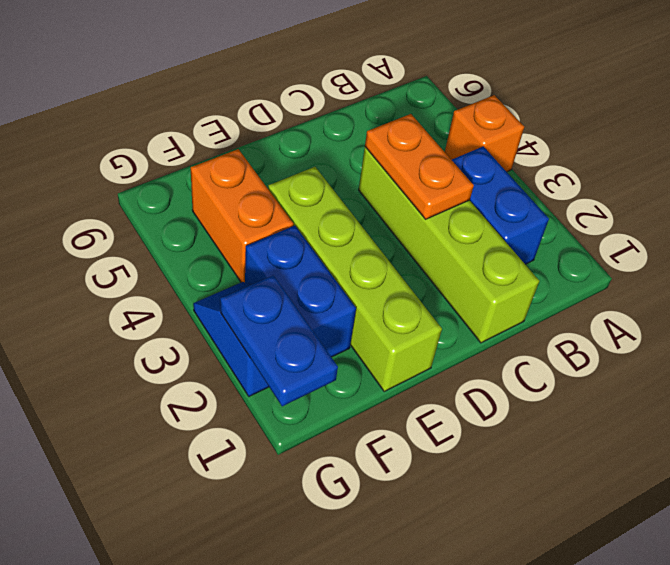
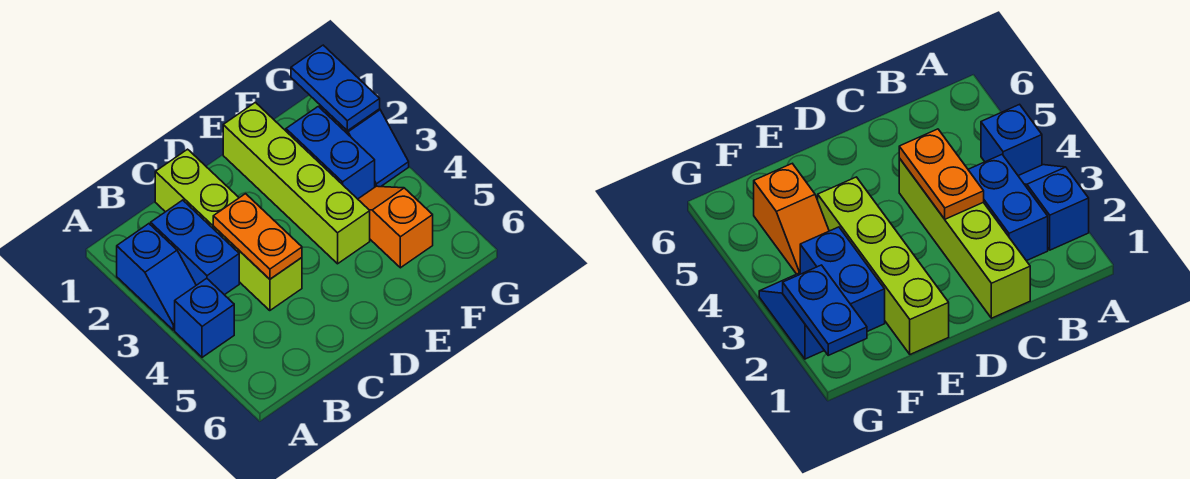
none -> blue 1x2 slope [117,224,196,330]
orange 1x1 brick [445,95,524,172] -> blue 1x1 brick [175,278,234,357]
orange 1x2 brick [191,149,293,282] -> orange 1x2 slope [358,186,433,268]

